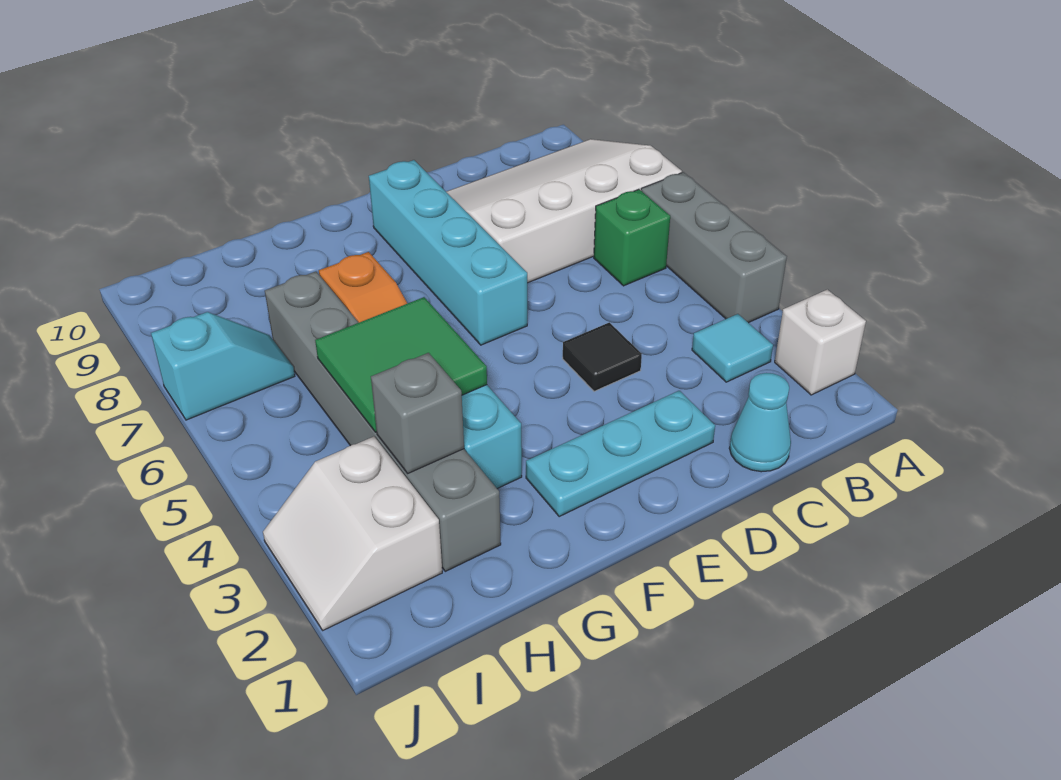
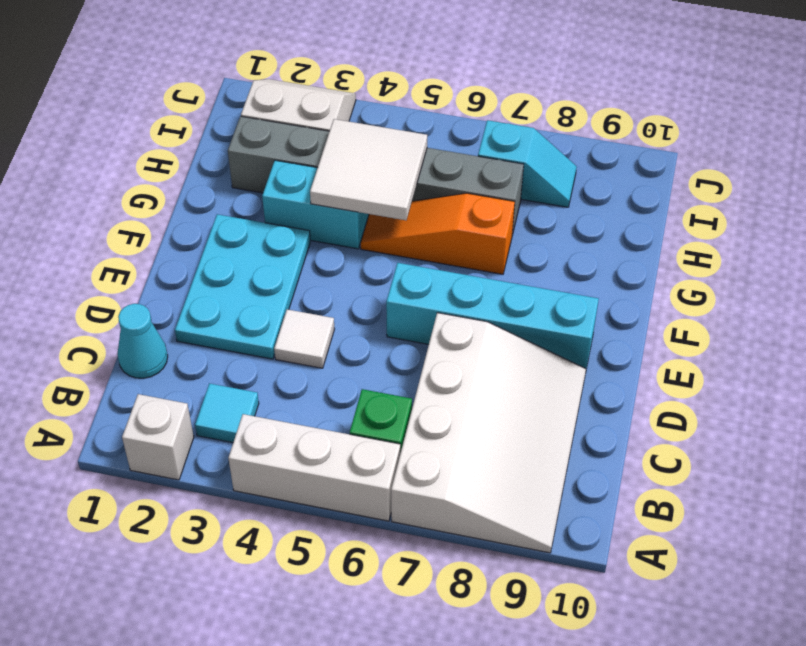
grey 1x3 brick [641,172,787,323] -> white 1x3 brick [228,414,400,521]
cyan 1x3 plate [526,391,715,516] -> cyan 2x3 plate [175,214,310,359]
black 1x1 tile [563,322,642,391] -> white 1x1 tile [274,309,334,368]
green 2x2 tile [315,297,487,432] -> white 2x2 tile [310,119,427,220]
grey 1x1 brick [371,353,464,474] -> none
cyan 1x2 slope [151,312,295,420] -> cyan 1x2 slope turned to [478,120,577,207]

